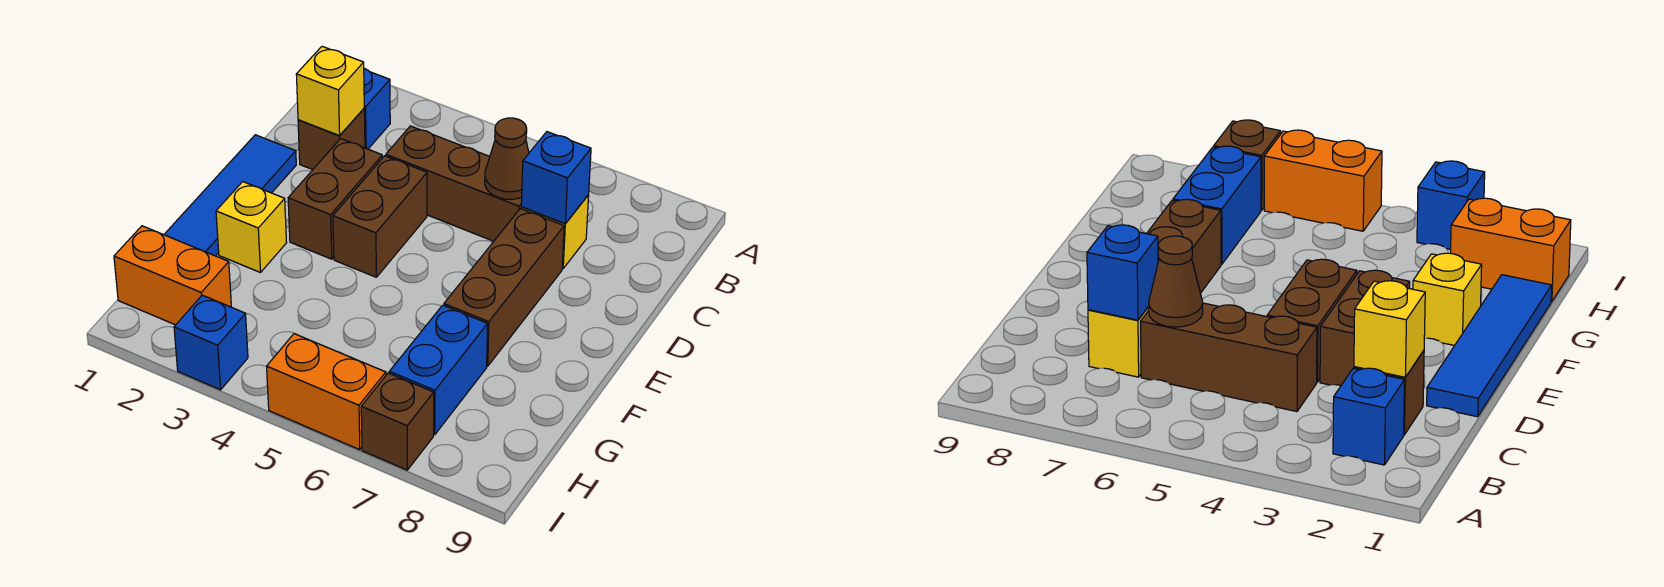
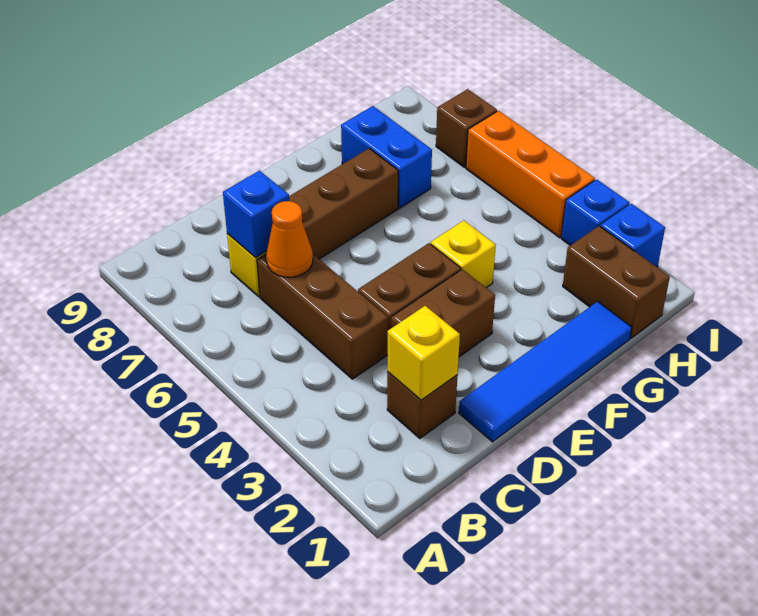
blue 1x1 brick [364,68,390,149] -> blue 1x1 brick moved to [600,204,665,267]
brown 1x1 cone [485,118,529,199] -> orange 1x1 cone [266,201,313,277]
yellow 1x1 brick [216,182,287,273] -> yellow 1x1 brick moved to [431,220,496,288]
blue 1x2 brick [389,305,488,435] -> blue 1x2 brick turned to [341,106,432,208]
orange 1x2 brick [114,226,231,325] -> brown 1x2 brick [563,226,670,338]
orange 1x2 brick [267,334,386,450] -> orange 1x3 brick [466,111,595,237]

